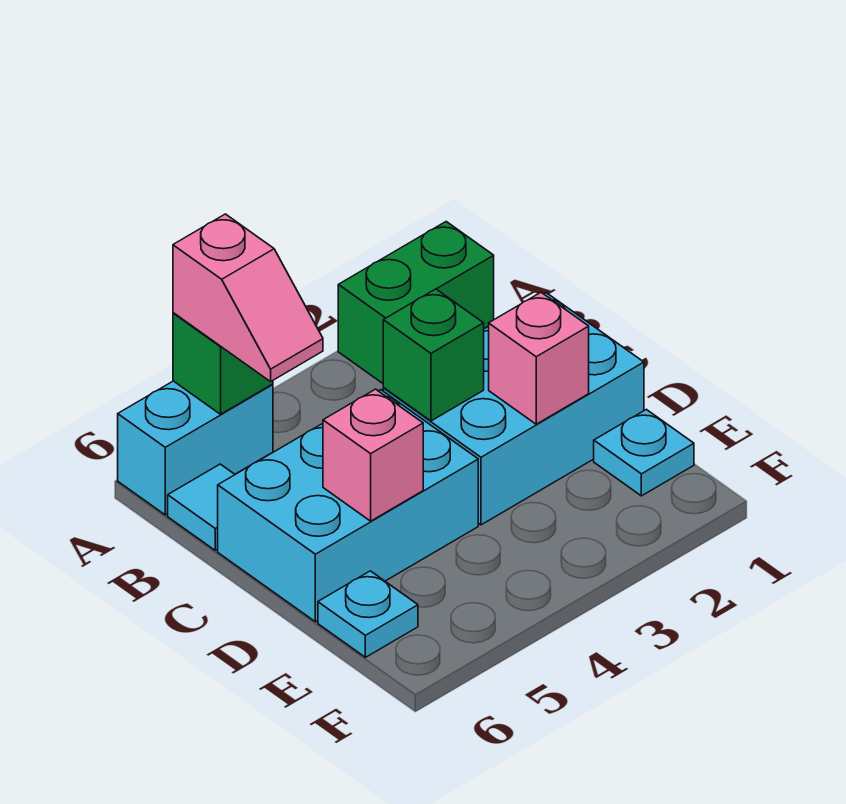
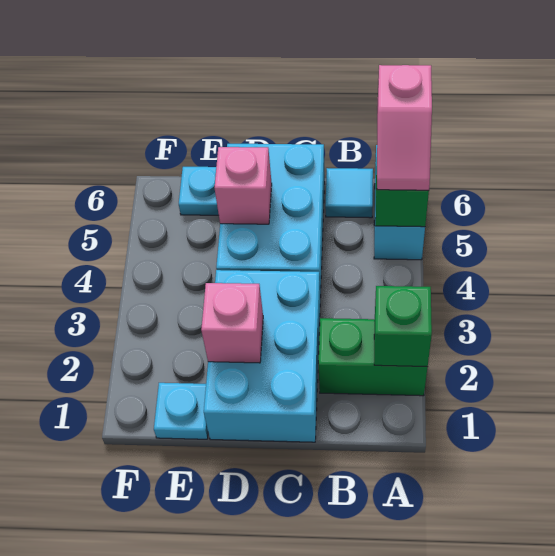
green 1x2 brick [338,222,494,383] -> green 1x2 brick turned to [319,318,428,396]
pink 1x2 slope [173,214,323,382] -> pink 1x2 slope turned to [377,65,432,190]
green 1x1 brick [383,289,484,421] -> green 1x1 brick moved to [374,286,432,367]

